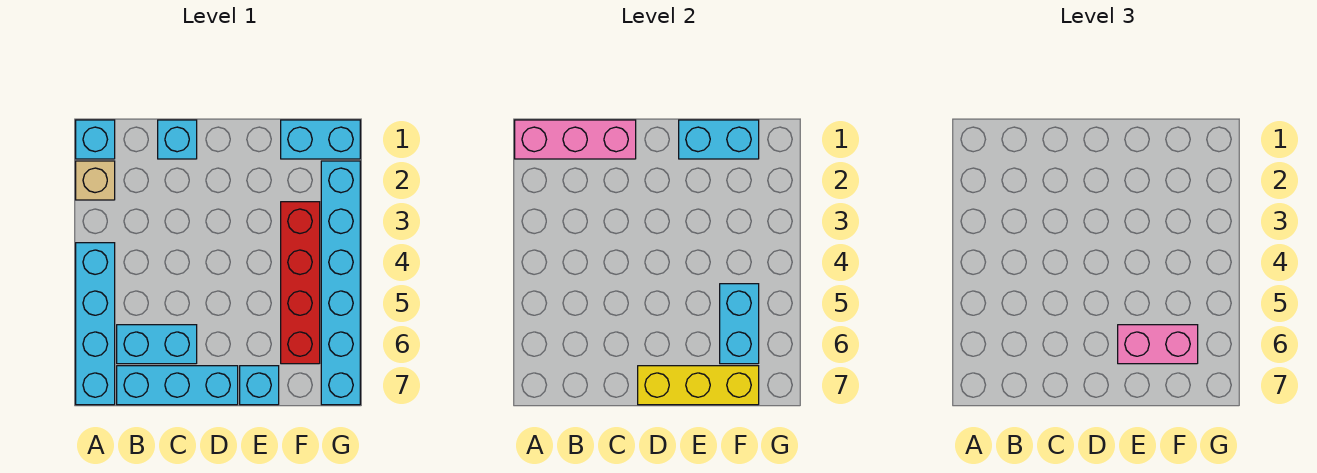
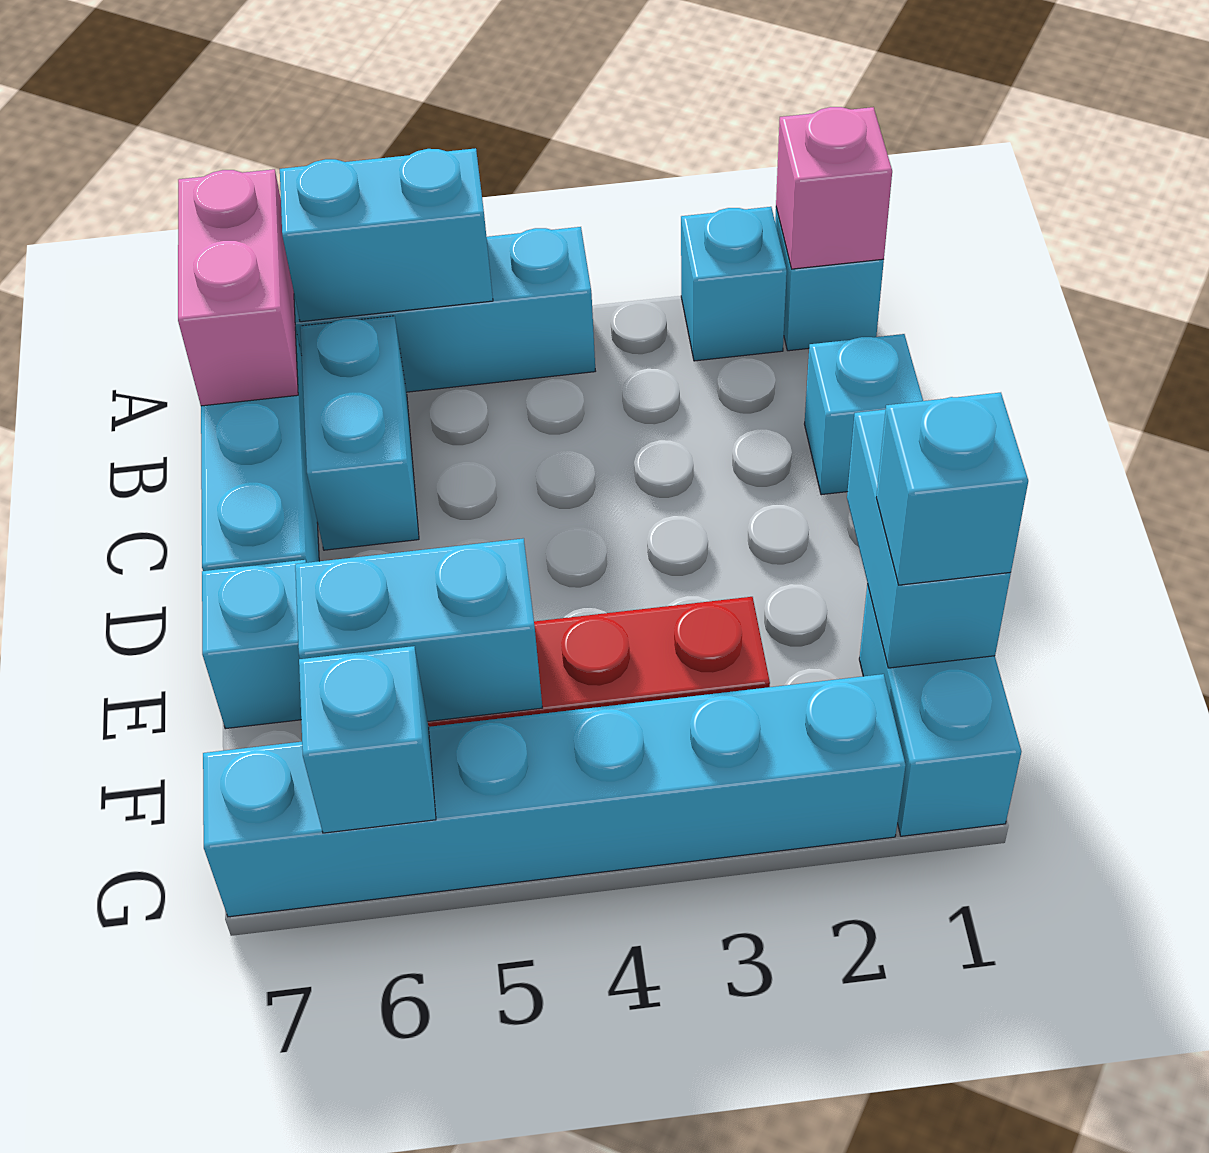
pink 1x3 brick [515,120,636,159] -> pink 1x1 brick [776,107,892,269]
tan 1x1 brick [76,161,115,200] -> cyan 1x1 brick [681,207,787,361]
none -> cyan 1x2 brick [280,148,493,322]
yellow 1x3 brick [638,366,759,405] -> none
pink 1x2 brick [1118,325,1198,364] -> pink 1x2 brick moved to [178,169,298,406]
none -> cyan 1x1 brick [876,393,1028,585]
none -> cyan 1x1 brick [299,646,436,833]

